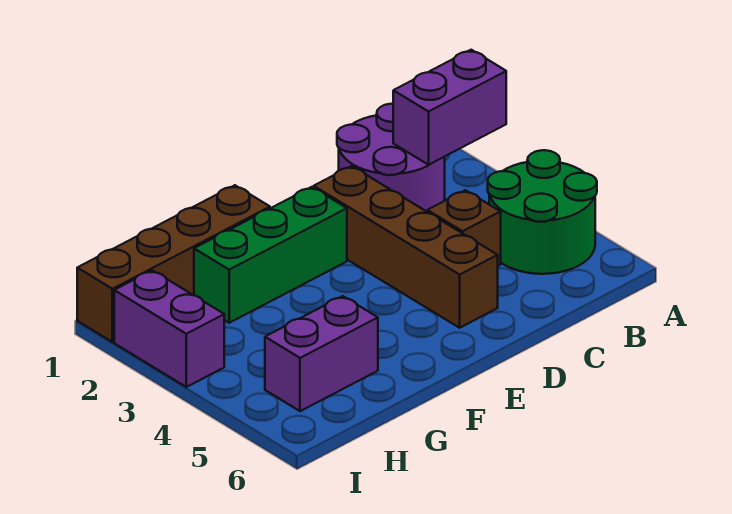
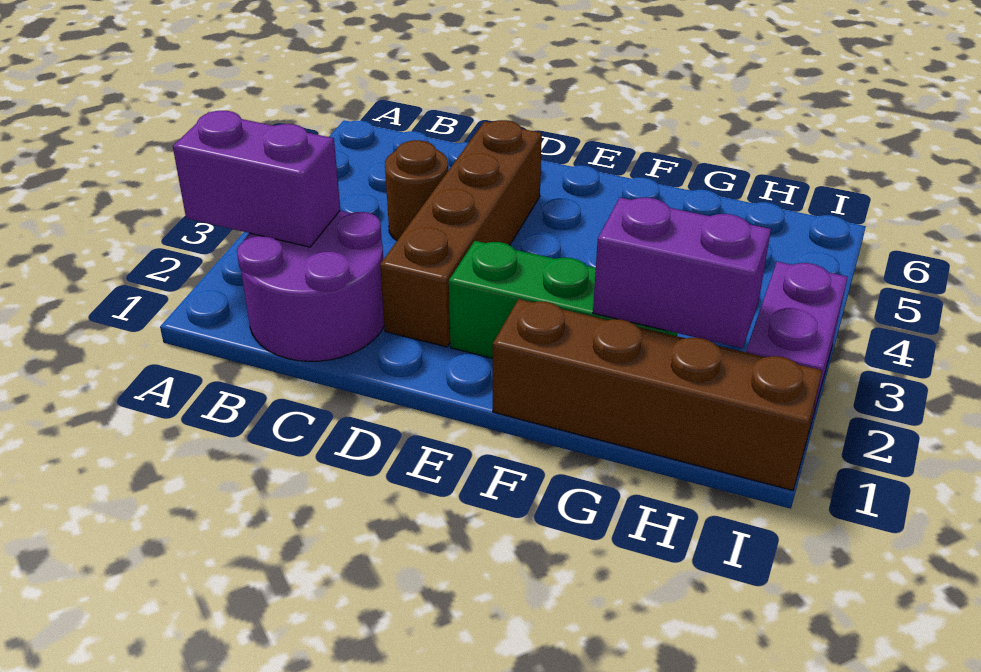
green 2x2 round brick [488,150,597,274] -> none
brown 1x1 brick [427,190,501,266] -> brown 1x1 round brick [385,140,448,240]
purple 1x2 brick [265,296,378,411] -> purple 1x2 brick moved to [593,198,771,348]

